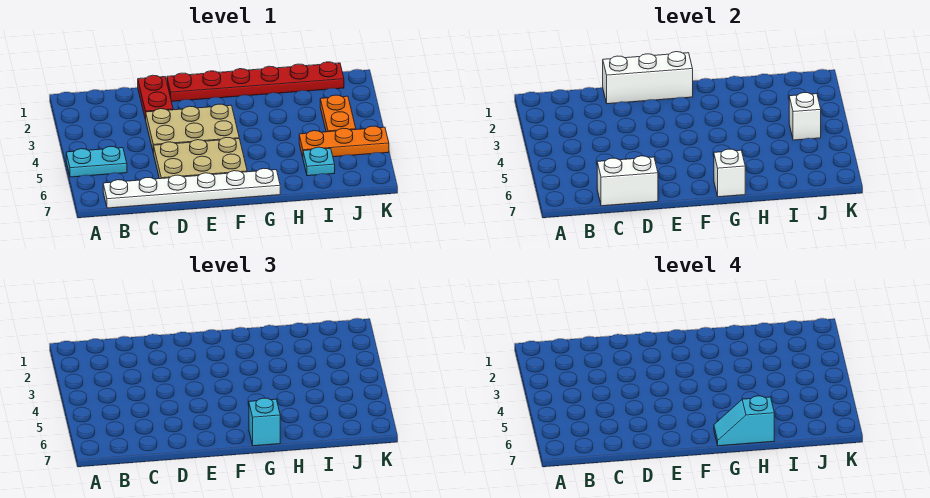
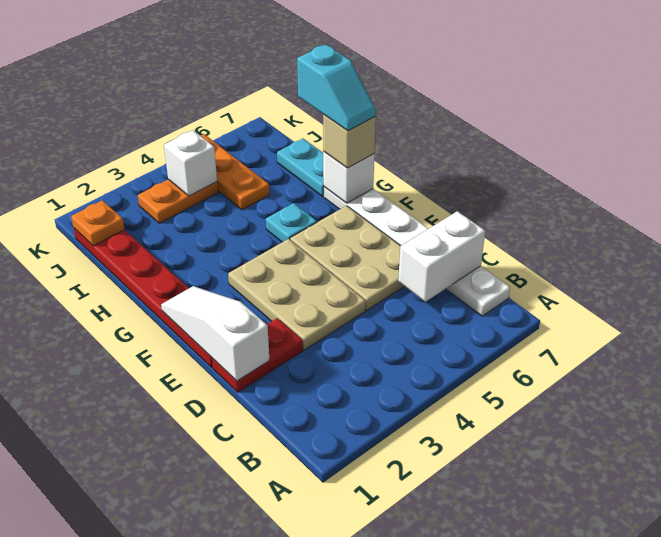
cyan 1x2 plate [66,147,127,177] -> cyan 1x2 plate moved to [277,139,324,196]
white 1x2 brick [597,156,658,206] -> white 1x2 brick turned to [398,211,485,302]
white 1x3 brick [603,52,693,104] -> white 1x3 slope [161,286,269,381]
cyan 1x1 brick [249,398,280,446] -> tan 1x1 brick [323,114,376,168]
cyan 1x1 plate [303,147,335,176] -> cyan 1x1 plate moved to [266,203,317,242]
none -> orange 1x1 plate [71,200,124,246]

